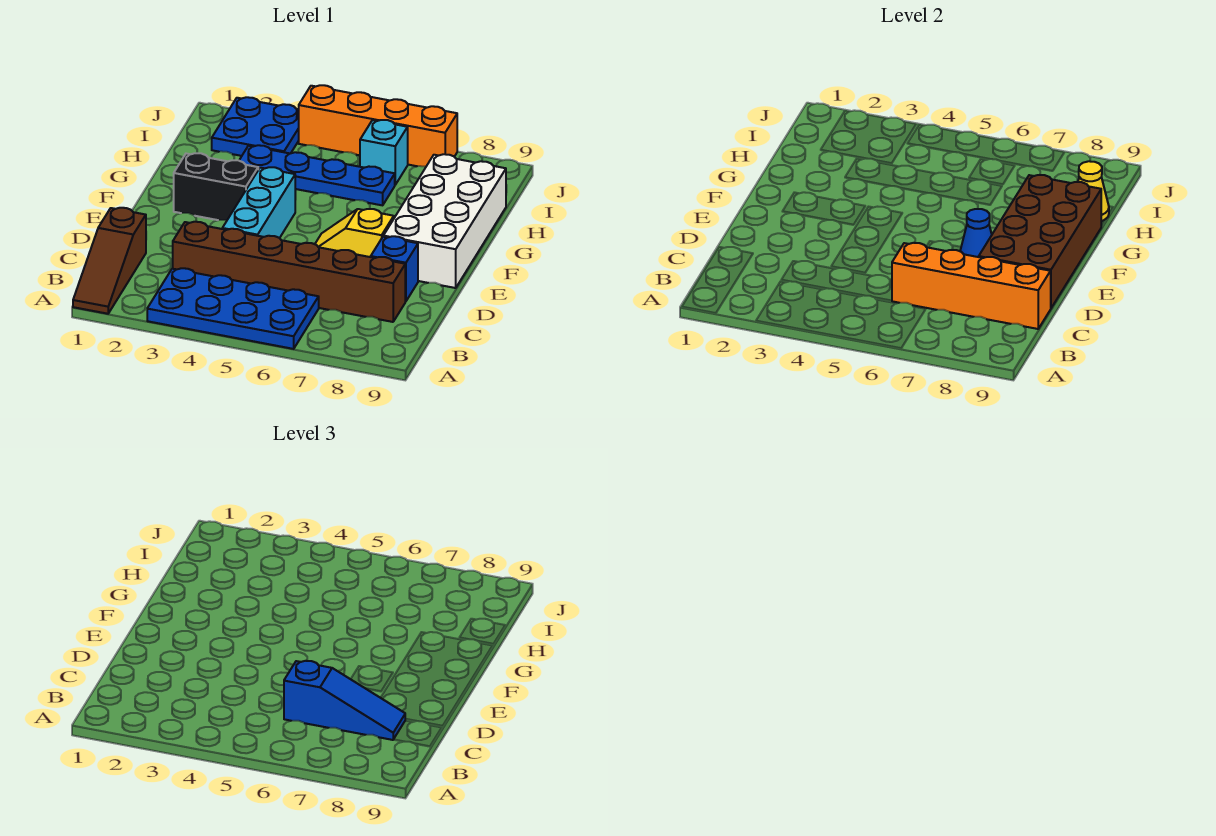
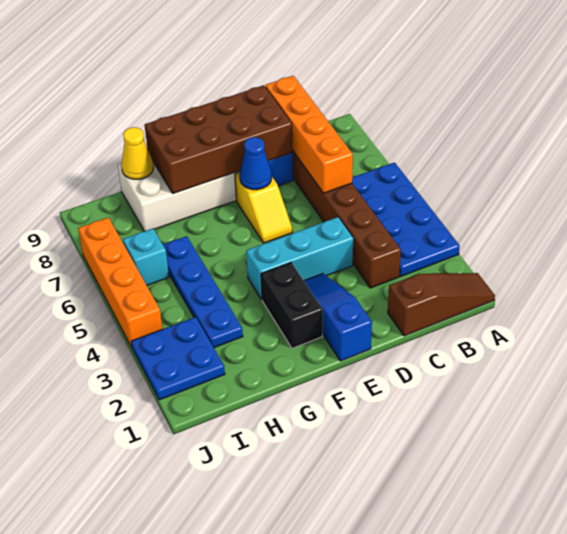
blue 1x3 slope [284,661,405,740] -> blue 1x3 slope moved to [304,274,372,361]

